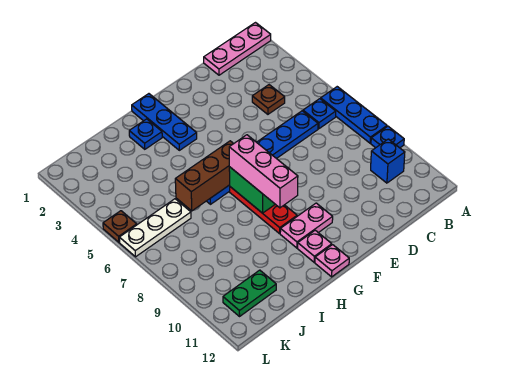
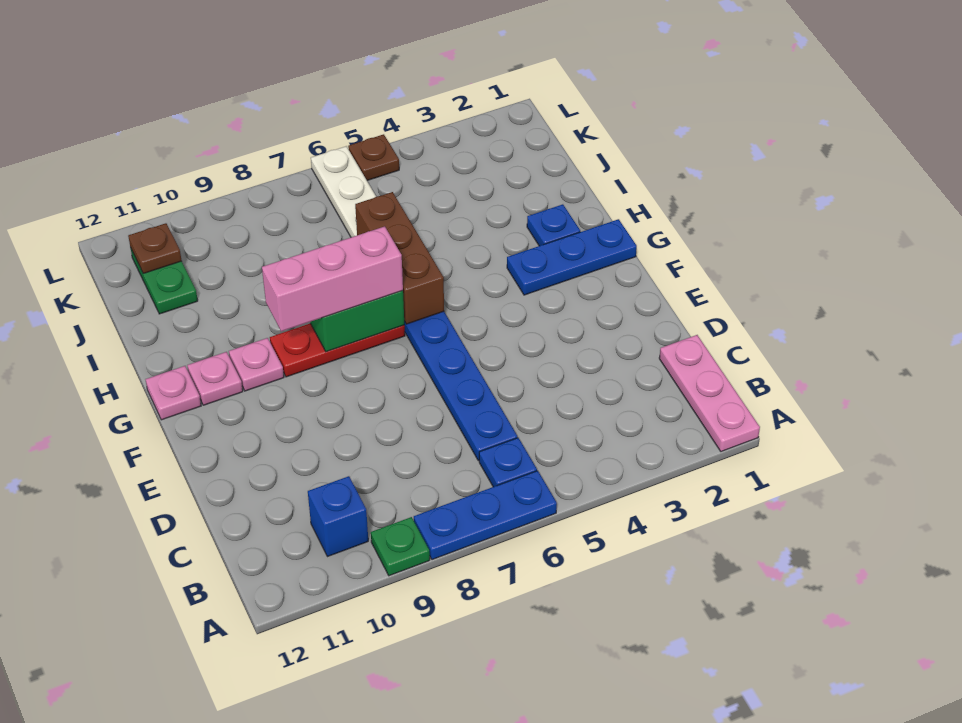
blue 1x1 plate [371,126,404,148] -> green 1x1 plate [371,517,430,576]
brown 1x1 plate [252,85,285,114] -> brown 1x1 plate moved to [128,223,182,273]
pink 1x2 plate [280,203,333,248] -> pink 1x1 plate [229,338,284,391]

